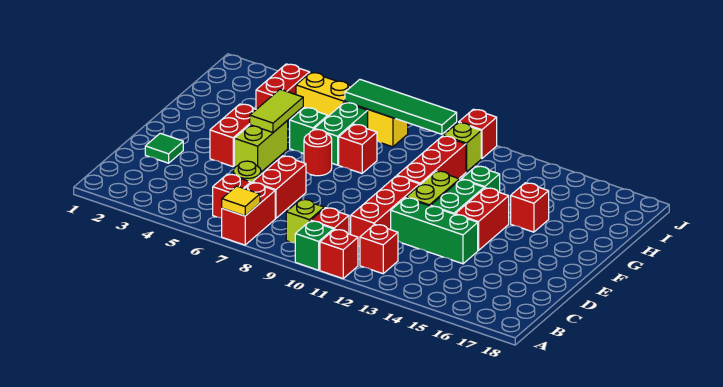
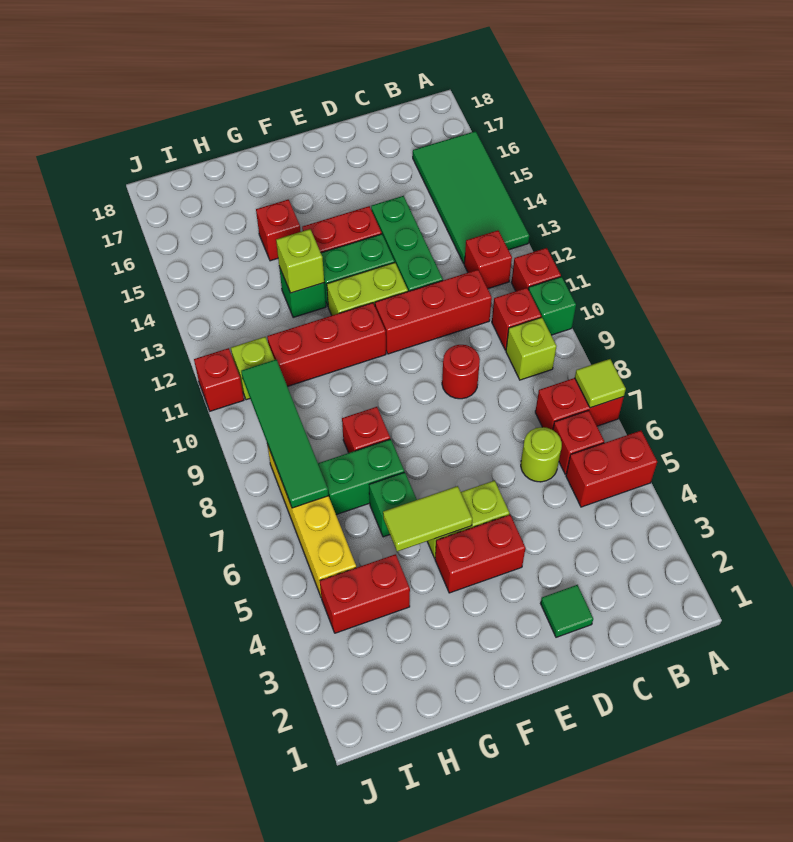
yellow 1x1 tile [222,186,260,216] -> lime 1x1 tile [575,359,626,408]
none -> green 2x4 tile [413,131,529,263]
red 1x2 brick [253,156,306,218] -> red 1x2 brick moved to [566,431,657,507]
red 1x1 round brick [304,130,332,176] -> red 1x1 round brick moved to [442,345,480,399]
none -> lime 1x1 brick [276,229,324,293]

